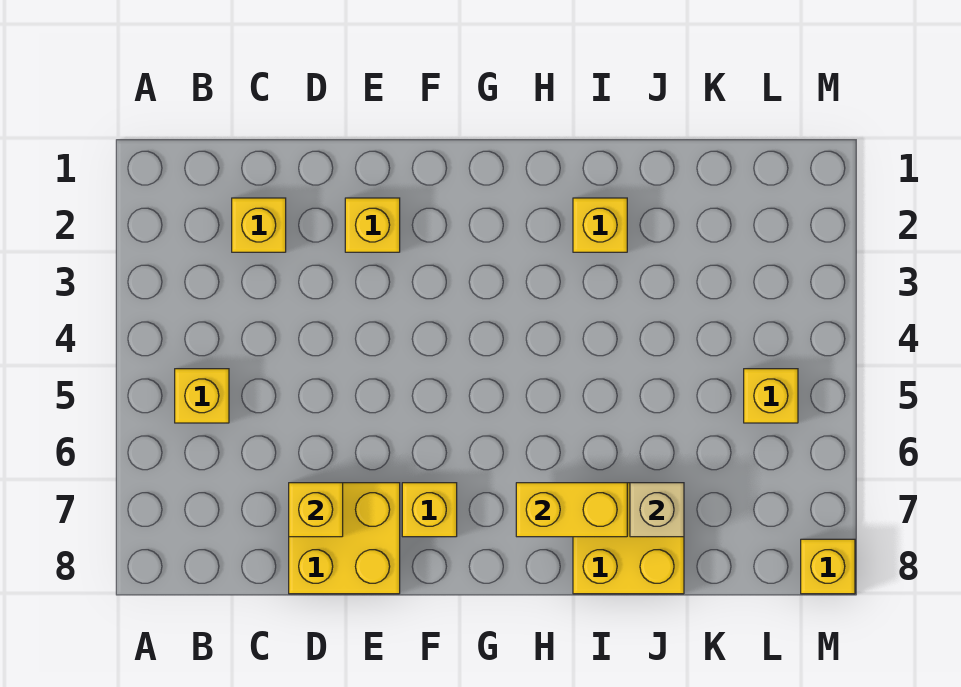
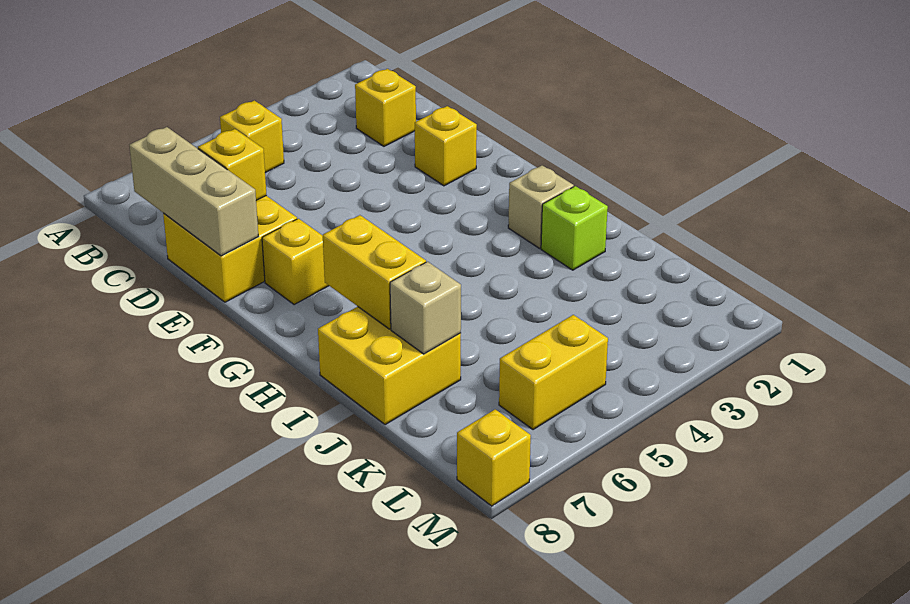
none -> tan 1x3 brick [129,127,258,256]
none -> tan 1x1 brick [508,165,574,248]
yellow 1x1 brick [573,198,627,252] -> lime 1x1 brick [541,186,608,270]
yellow 1x1 brick [744,369,798,423] -> yellow 1x2 brick [499,315,608,430]

